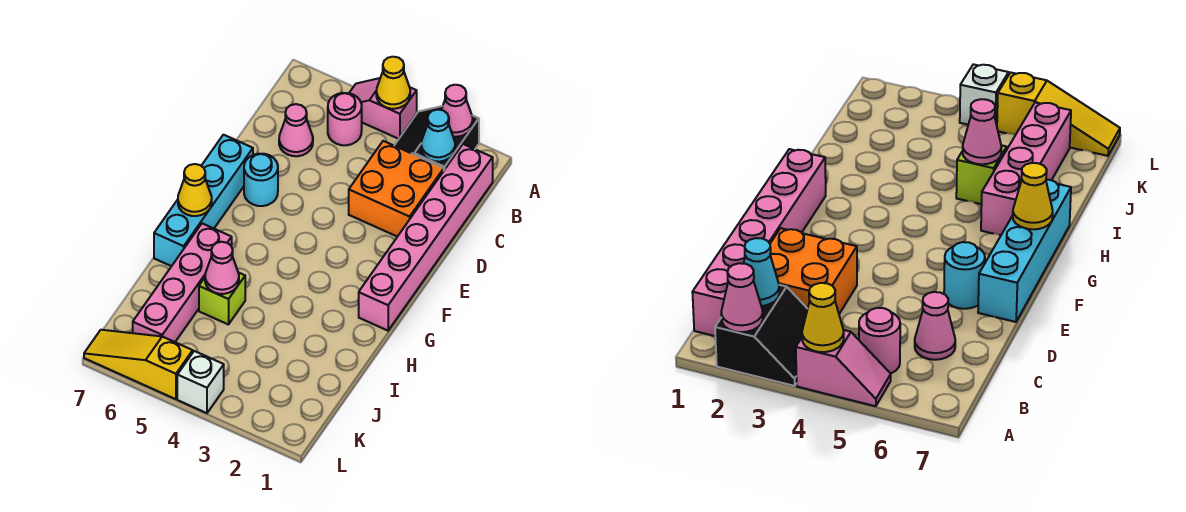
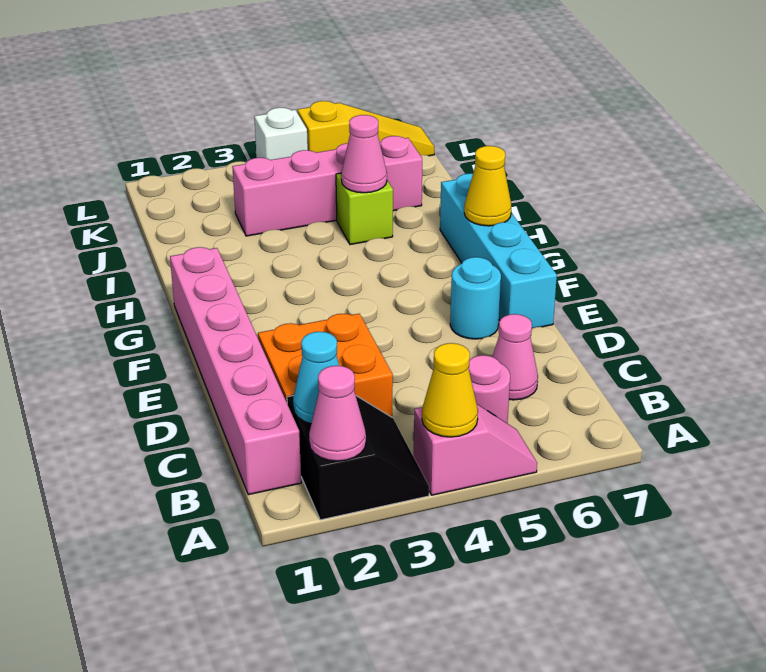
pink 1x4 brick [133,223,232,342] -> pink 1x4 brick turned to [232,136,422,236]

